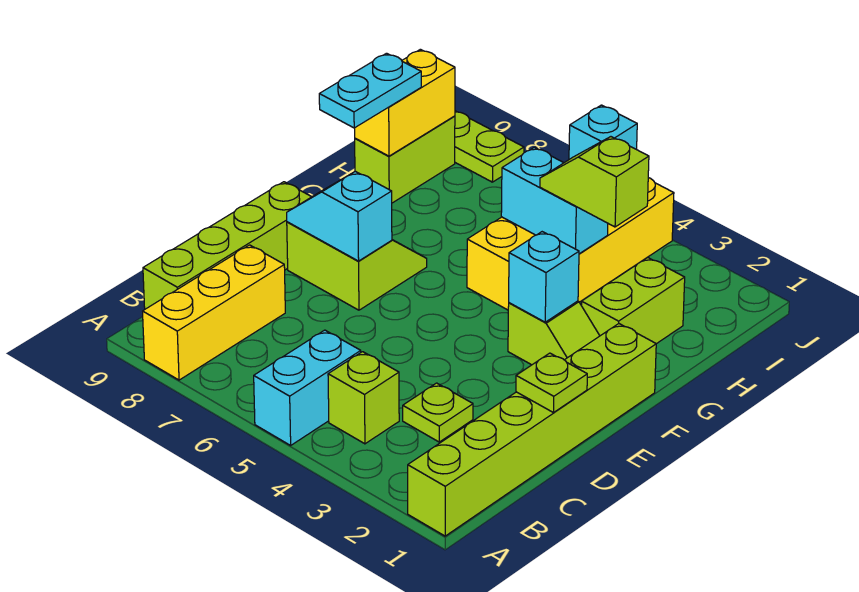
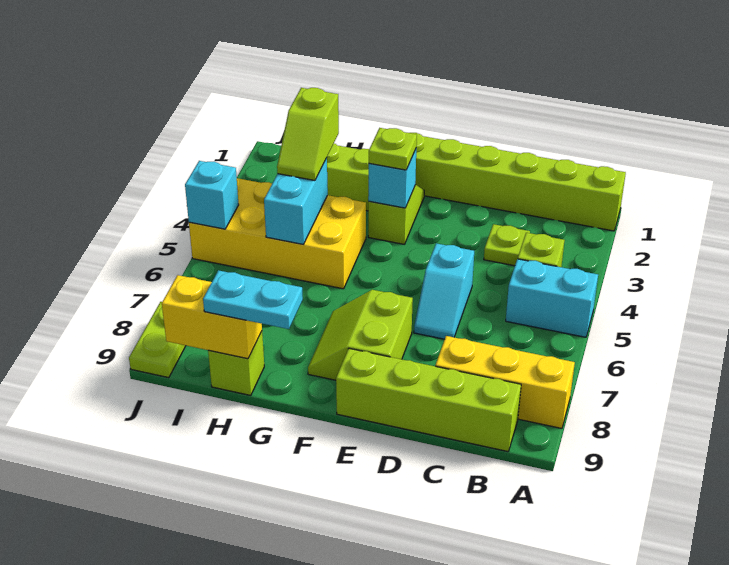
lime 1x1 plate [516,353,587,413] -> lime 1x1 plate moved to [369,128,417,170]
cyan 1x2 slope [287,171,392,261] -> cyan 1x2 slope moved to [414,243,474,339]
lime 1x2 brick [355,116,455,203] -> lime 1x1 brick [208,331,264,395]

